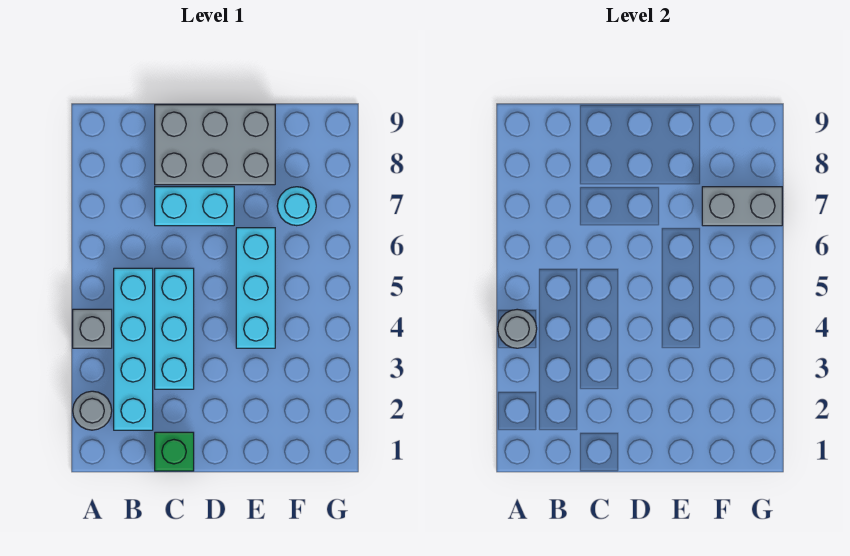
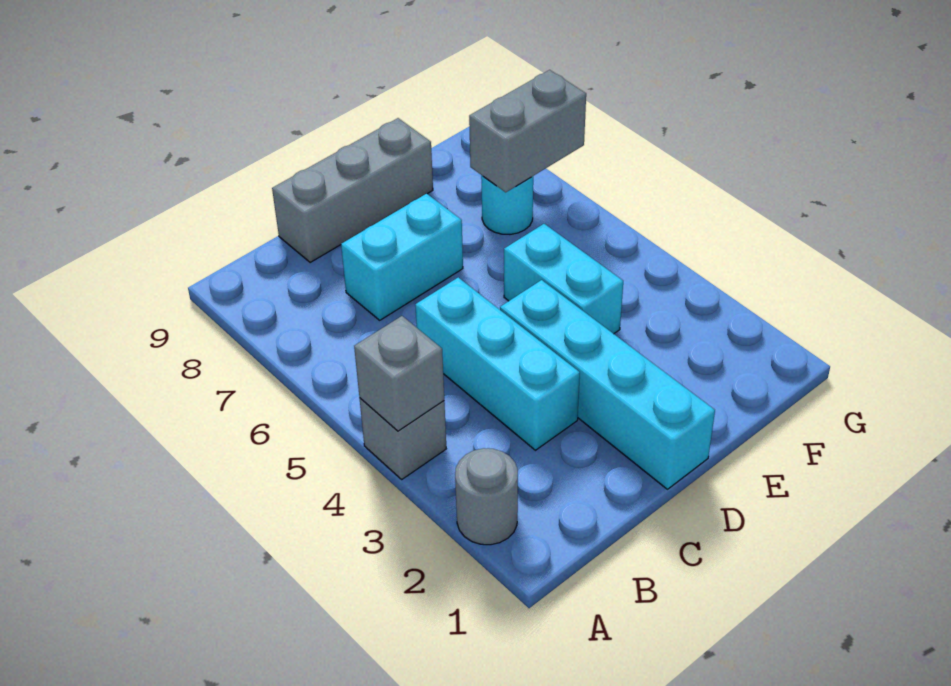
grey 1x1 round brick [498,309,537,348] -> grey 1x1 brick [354,316,444,431]
cyan 1x4 brick [114,268,153,430] -> cyan 1x4 brick moved to [500,280,715,489]
green 1x1 brick [155,432,194,471] -> none
grey 2x3 brick [155,105,275,185] -> grey 1x3 brick [272,118,433,262]
cyan 1x3 brick [236,228,275,348] -> cyan 1x2 brick [504,224,623,334]

